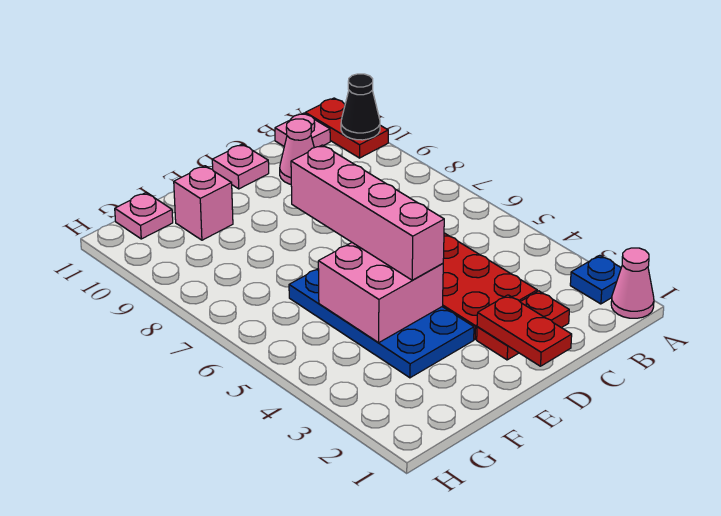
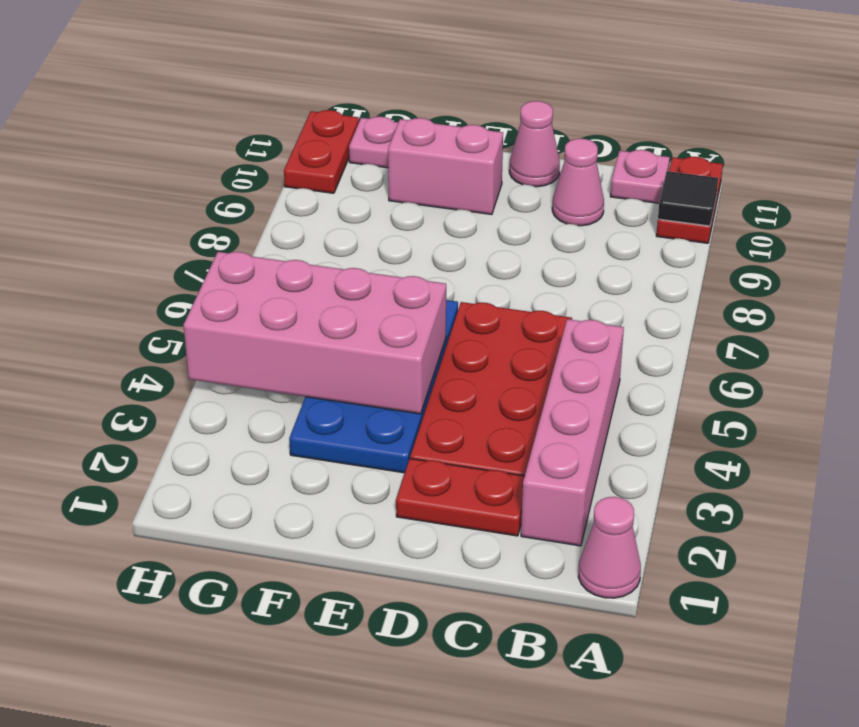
blue 1x1 plate [570,255,621,304] -> none
black 1x1 cone [341,74,380,140] -> black 1x1 tile [658,171,718,226]
red 1x2 plate [477,295,572,366] -> red 1x2 plate moved to [284,110,359,193]
pink 1x1 plate [212,144,269,189] -> pink 1x1 cone [509,101,560,187]
pink 2x2 brick [318,243,443,343] -> pink 2x4 brick [183,252,446,414]
pink 1x4 brick [291,145,444,280] -> pink 1x4 brick moved to [521,319,624,546]
pink 1x1 brick [174,166,233,240] -> pink 1x2 brick [388,118,503,215]

